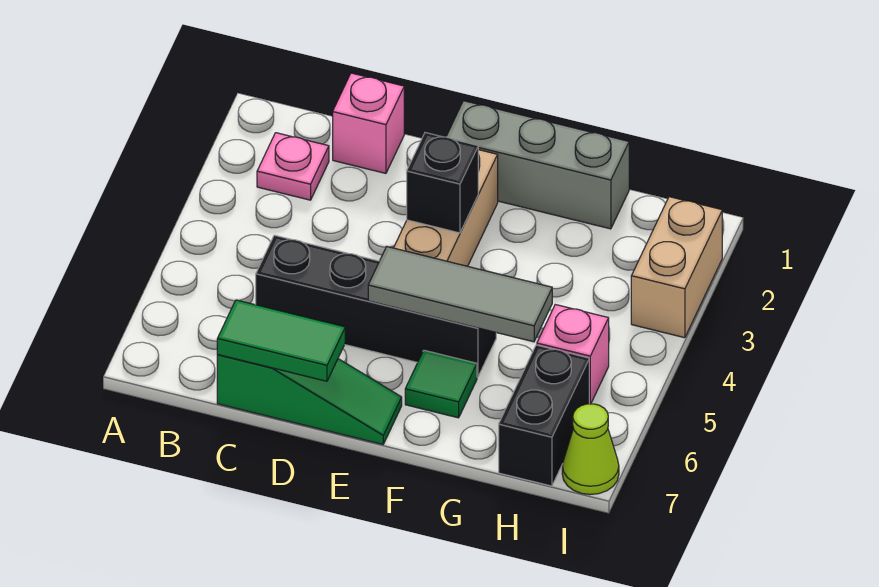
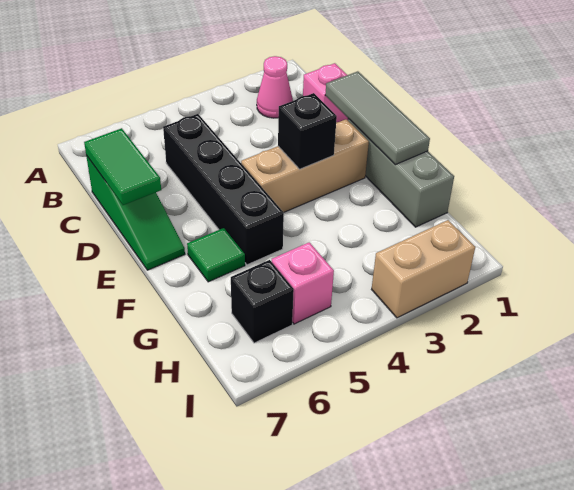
pink 1x1 plate [257,133,329,200] -> pink 1x1 cone [257,56,293,118]
grey 1x3 tile [368,247,552,342] -> grey 1x3 tile moved to [325,71,430,165]
black 1x2 brick [499,345,589,486] -> black 1x1 brick [231,260,294,343]
lime 1x1 cone [562,404,619,495] -> none

